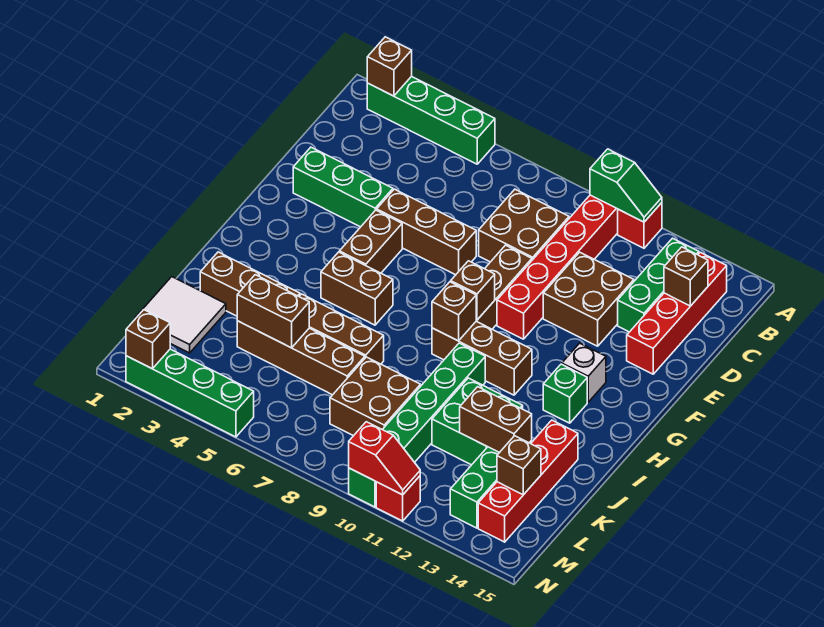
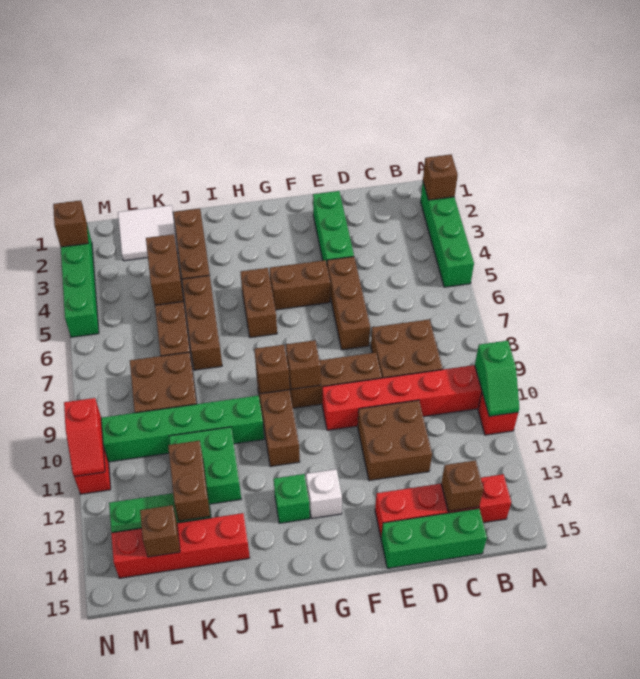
green 1x3 brick [618,238,699,332] -> green 1x3 brick moved to [381,509,487,568]

